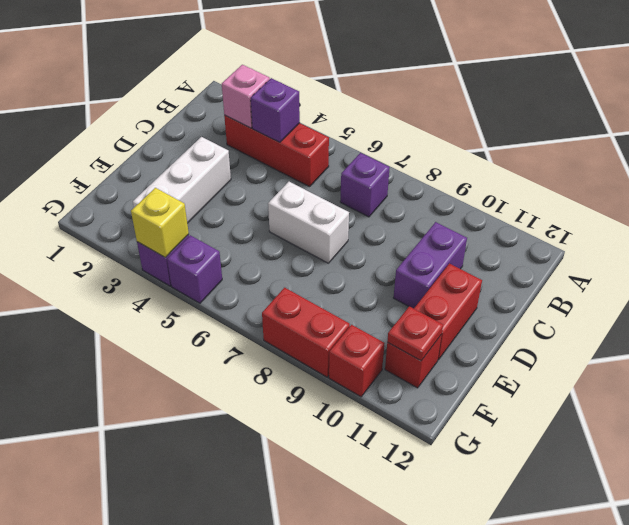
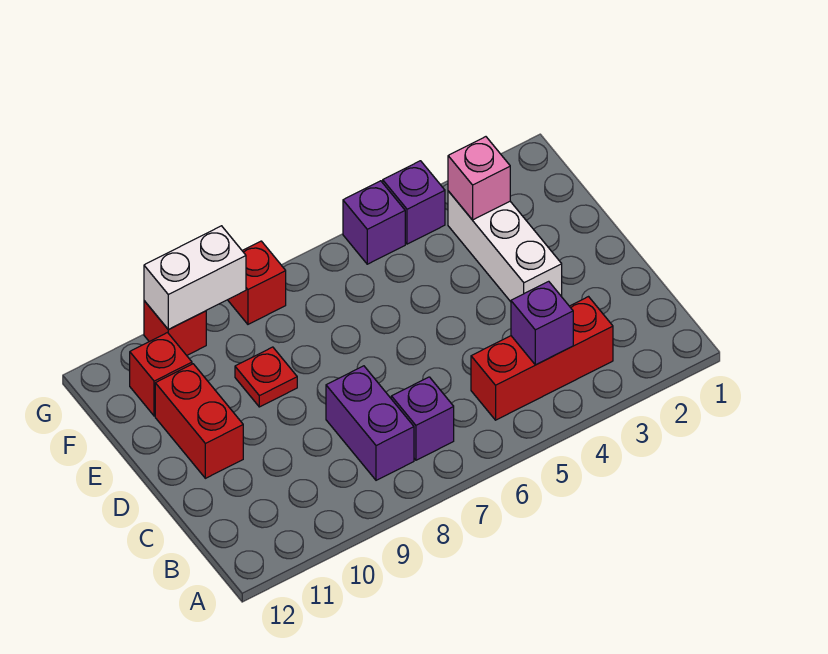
pink 1x1 brick [222,65,270,128] -> pink 1x1 brick moved to [448,137,510,220]
purple 1x2 brick [394,222,467,309] -> purple 1x2 brick moved to [326,366,414,480]
white 1x2 brick [268,182,349,263] -> white 1x2 brick moved to [144,226,246,330]
red 1x1 plate [387,306,443,361] -> red 1x1 plate moved to [235,347,297,407]
yellow 1x1 brick [131,188,189,258] -> none
red 1x2 brick [262,288,350,377] -> red 1x1 brick [228,241,286,324]

